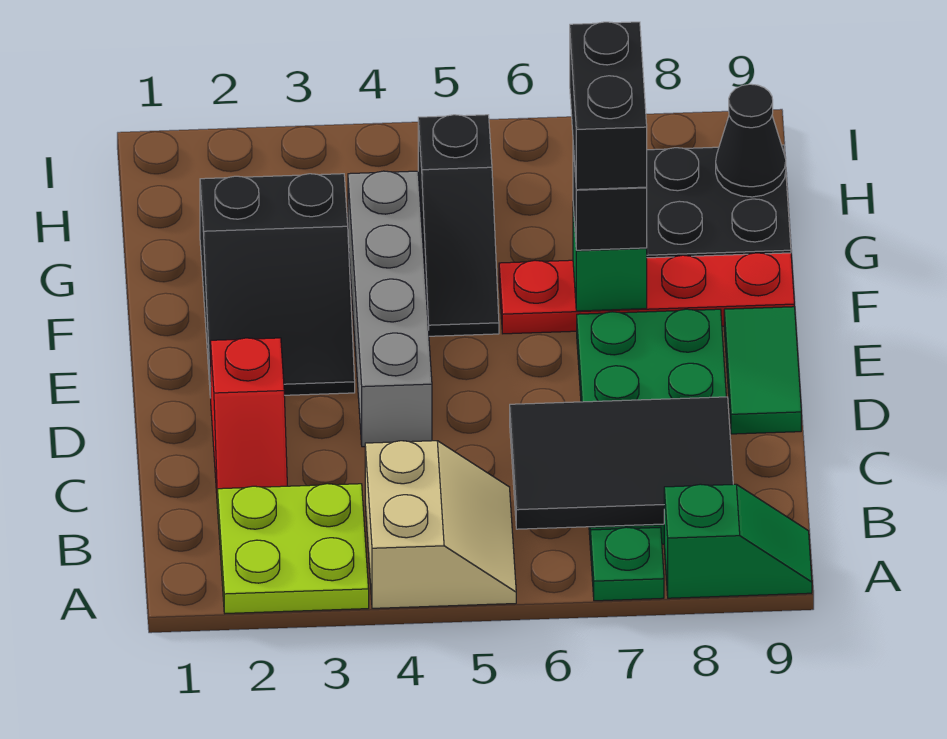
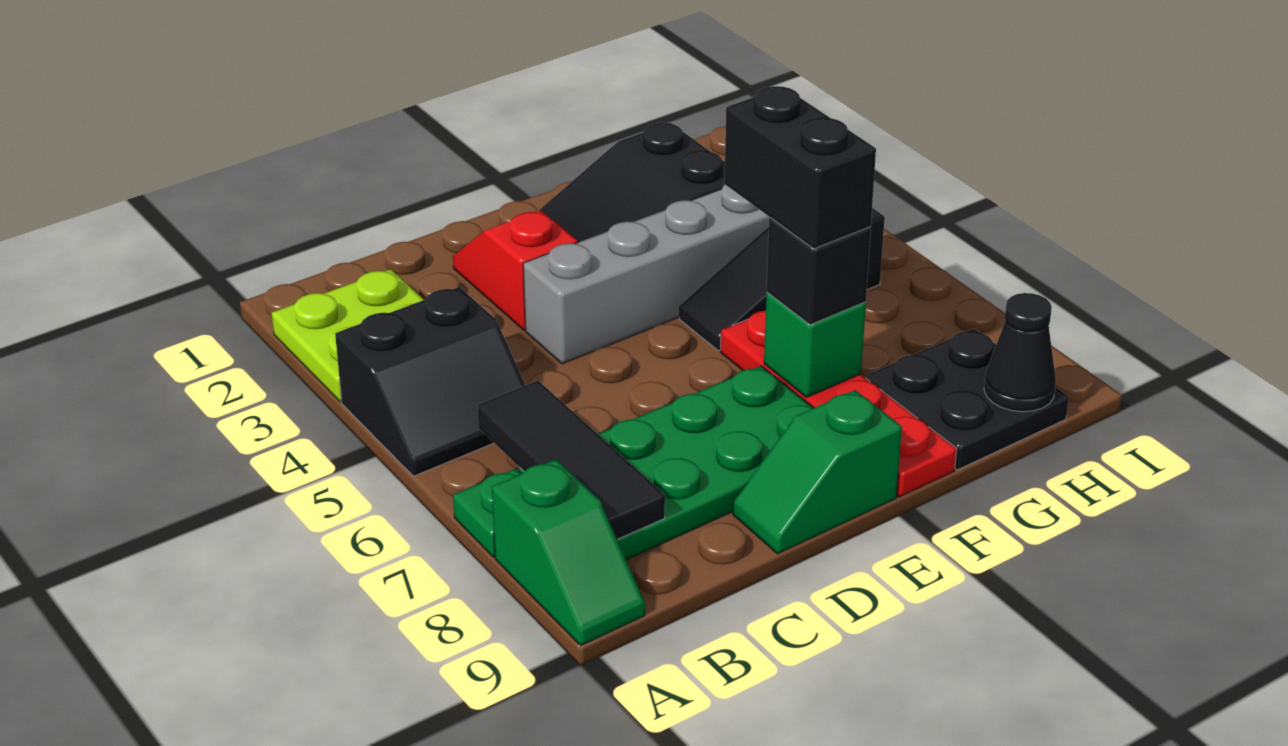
tan 2x2 slope [365,441,516,608] -> black 2x2 slope [335,287,525,476]
black 2x3 tile [510,397,733,529] -> black 1x3 tile [477,381,665,539]
red 1x2 slope [210,338,287,493] -> red 1x2 slope turned to [453,210,578,330]
green 1x2 tile [724,307,801,434] -> green 1x2 slope [733,390,902,554]
black 1x2 brick [570,22,647,190] -> black 1x2 brick turned to [724,86,876,249]

